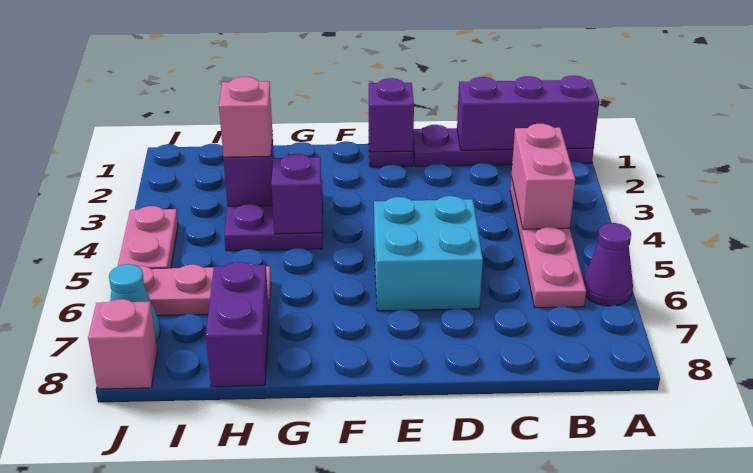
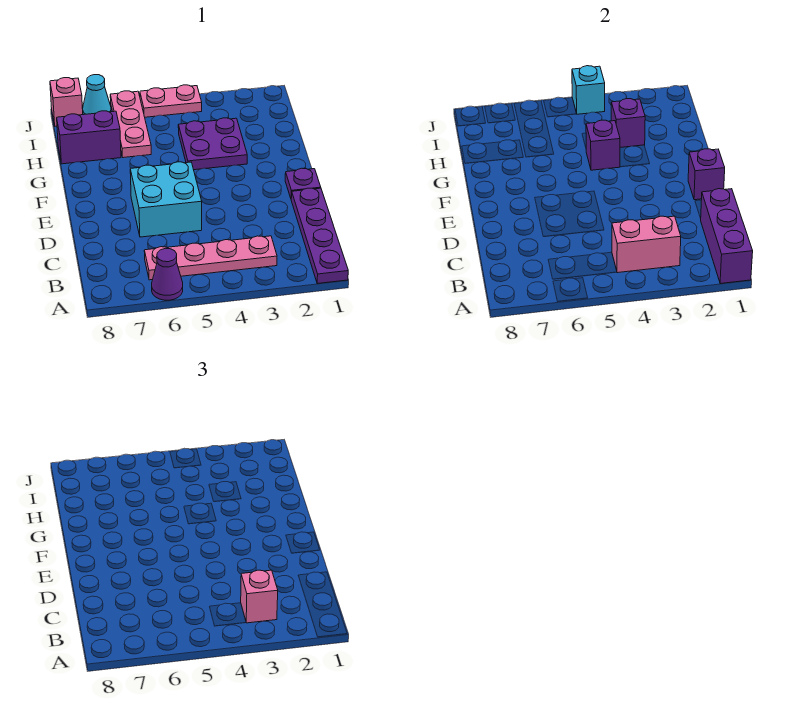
pink 1x1 brick [219,77,272,157] -> pink 1x1 brick moved to [241,570,278,623]
none -> cyan 1x1 brick [572,66,605,114]

